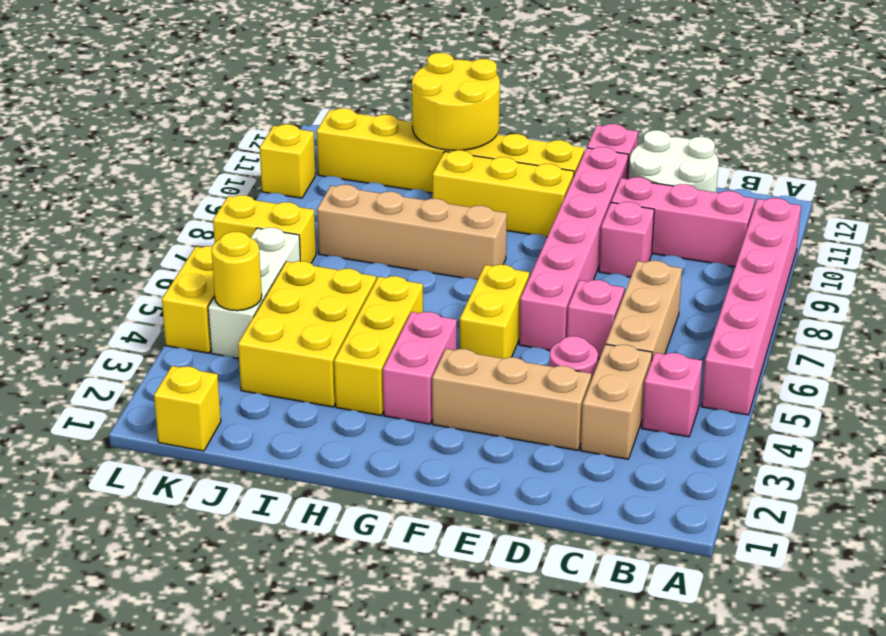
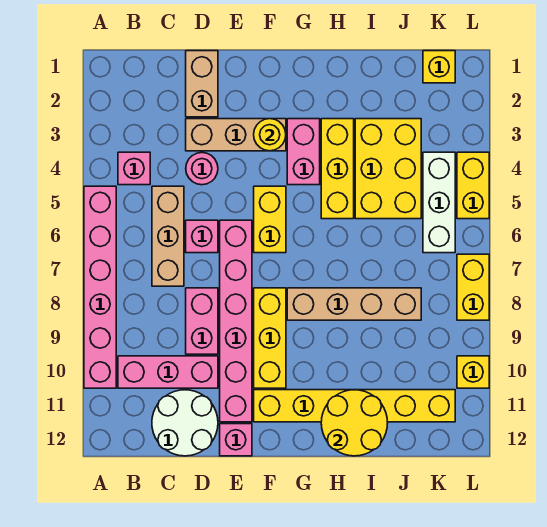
tan 1x2 brick [581,344,652,459] -> tan 1x2 brick moved to [186,51,218,117]
pink 1x1 brick [599,202,654,277] -> pink 1x2 brick [186,288,218,354]
yellow 1x3 brick [433,150,574,237] -> yellow 1x3 brick turned to [254,288,286,388]
yellow 1x1 round brick [212,232,262,311] -> yellow 1x1 round brick moved to [254,119,286,151]
yellow 1x2 brick [213,195,316,263] -> yellow 1x2 brick turned to [457,254,489,320]

